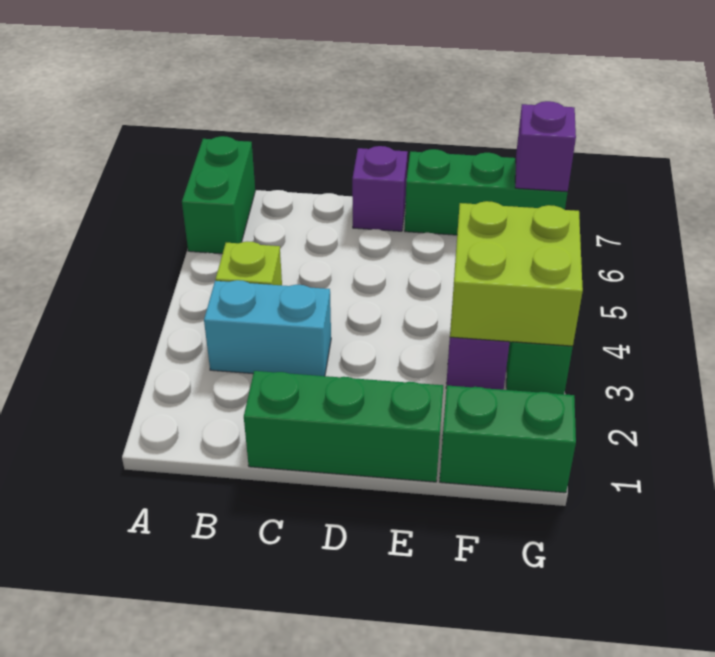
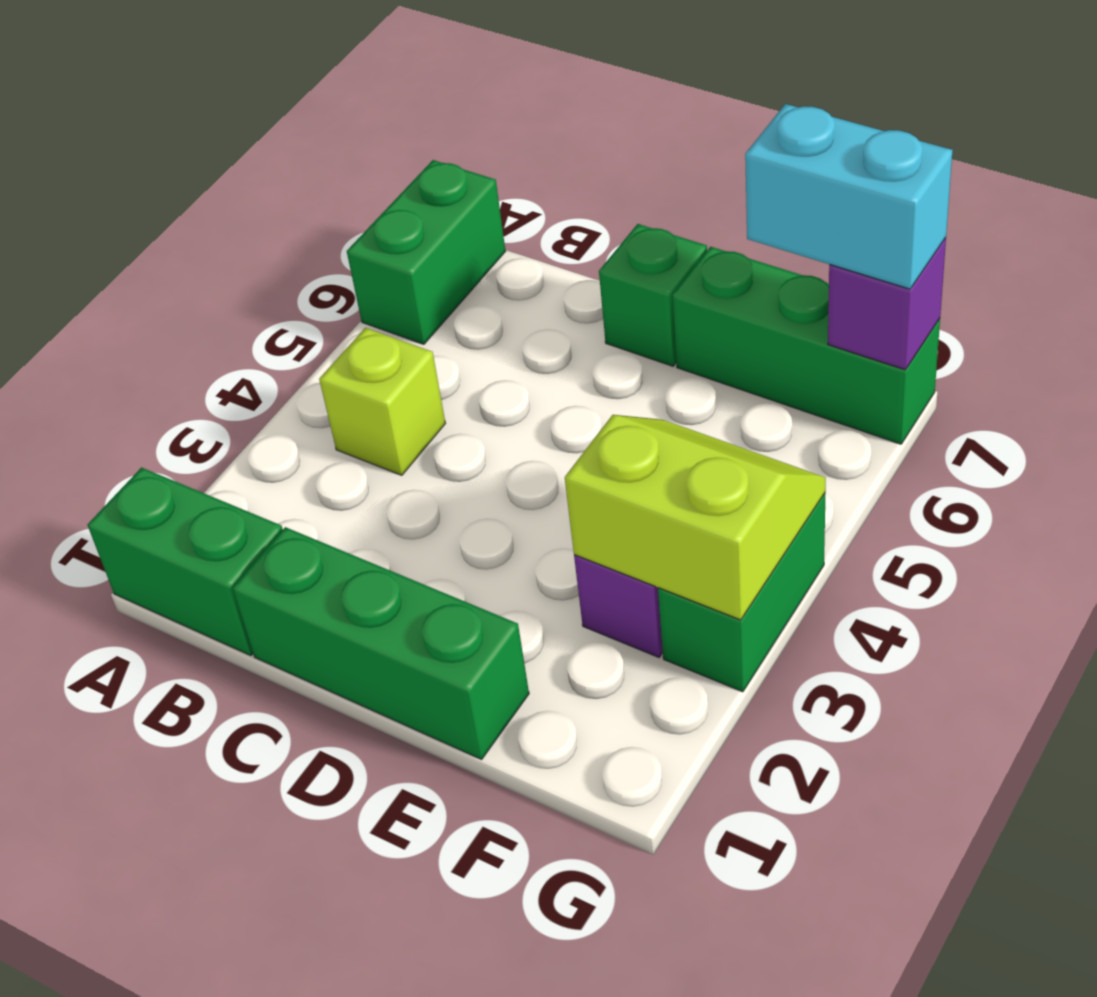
cyan 1x2 brick [204,280,331,376] -> cyan 1x2 brick moved to [745,104,953,289]
purple 1x1 brick [352,146,408,231] -> green 1x1 brick [599,224,707,366]
green 1x2 brick [440,386,576,493] -> green 1x2 brick moved to [87,468,283,656]
lime 2x2 brick [450,201,583,346] -> lime 2x2 slope [565,415,826,620]

